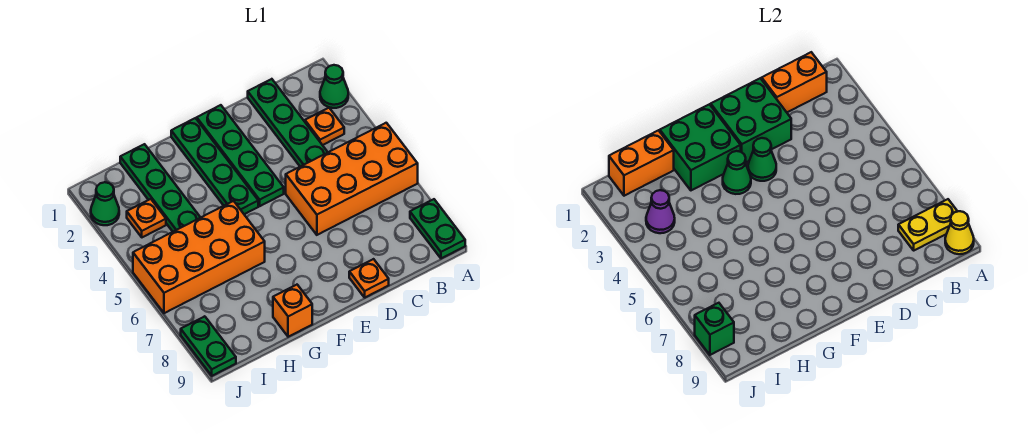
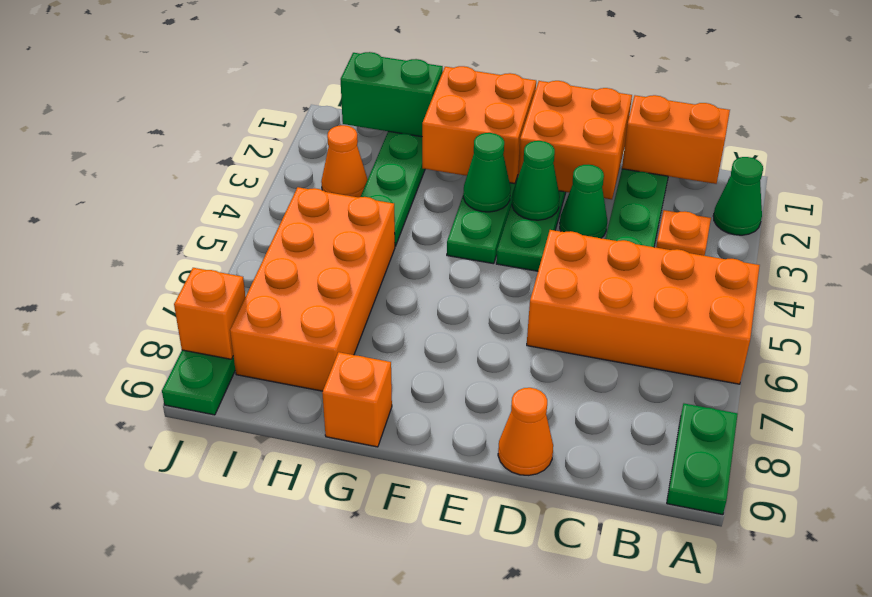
yellow 1x2 plate [898,199,958,250] -> none
yellow 1x1 cone [945,211,974,254] -> none
green 2x2 brick [711,78,791,162] -> orange 2x2 brick [518,81,632,199]
orange 1x1 plate [349,259,389,297] -> orange 1x1 cone [498,388,553,475]
green 2x2 brick [660,104,741,190] -> orange 2x2 brick [422,66,536,184]
orange 2x4 brick [133,201,265,313] -> orange 2x4 brick turned to [230,187,395,391]
orange 1x2 brick [609,130,674,196] -> green 1x2 brick [341,52,443,137]
orange 1x1 plate [127,199,166,237] -> orange 1x1 cone [321,125,368,197]
purple 1x1 cone [646,190,675,233] -> none
green 1x1 cone [91,182,119,225] -> green 1x1 cone moved to [560,164,607,238]
green 1x1 brick [695,303,734,355] -> orange 1x1 brick [174,268,246,359]

